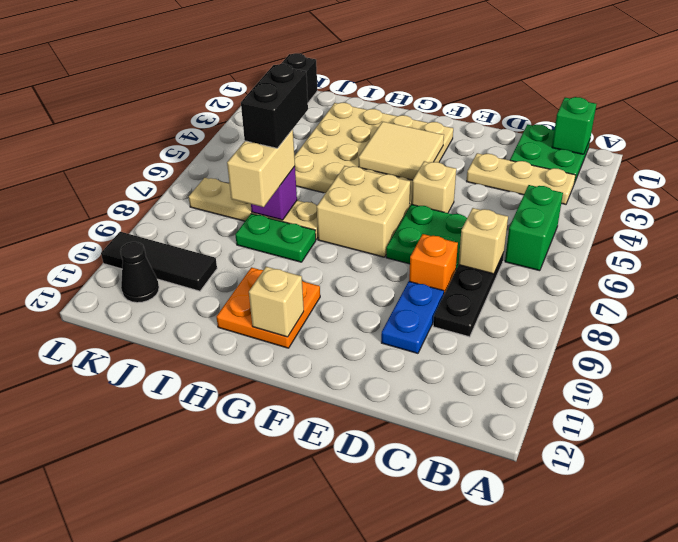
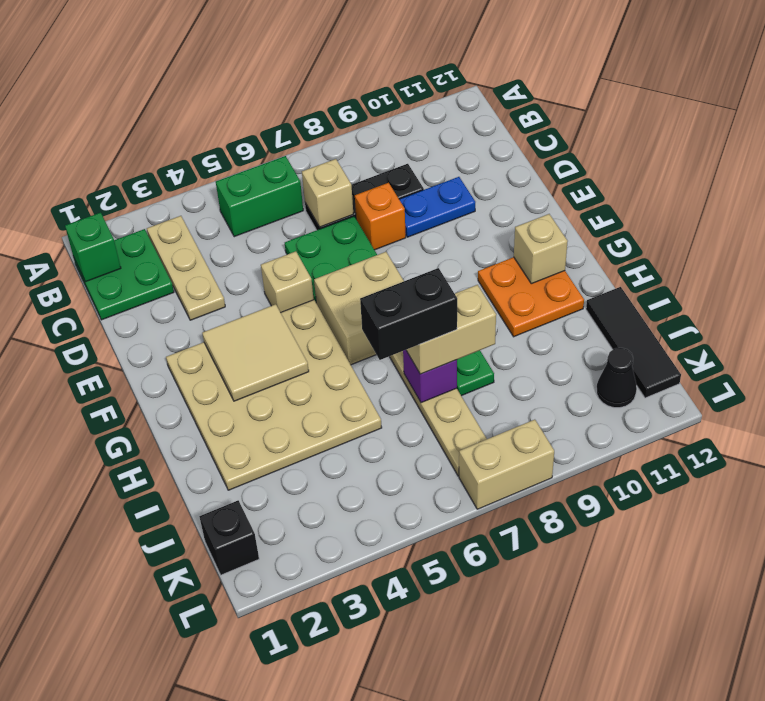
black 1x3 tile [101,232,217,291] -> black 1x3 tile moved to [586,287,681,398]
none -> tan 1x2 brick [459,420,554,509]

